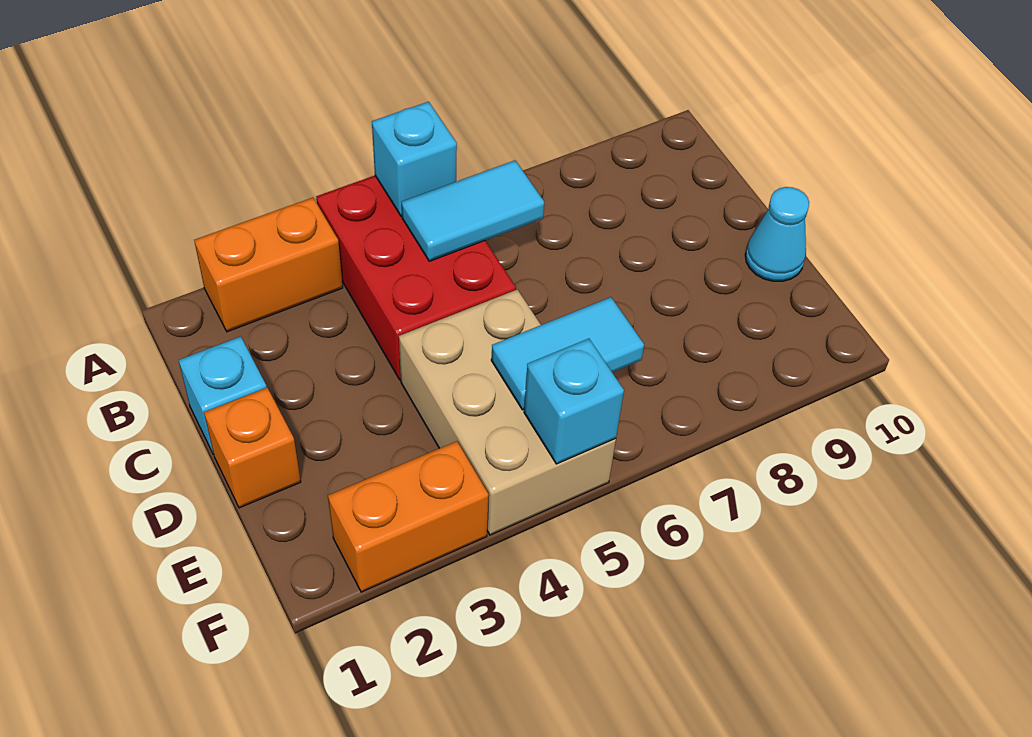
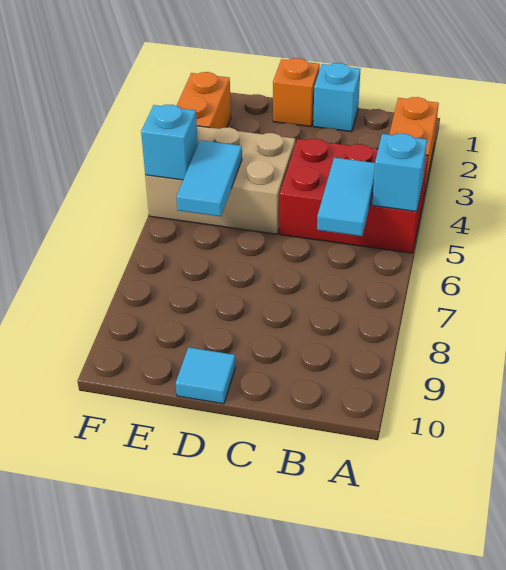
cyan 1x1 cone [745,187,809,281] -> cyan 1x1 tile [176,347,235,404]

